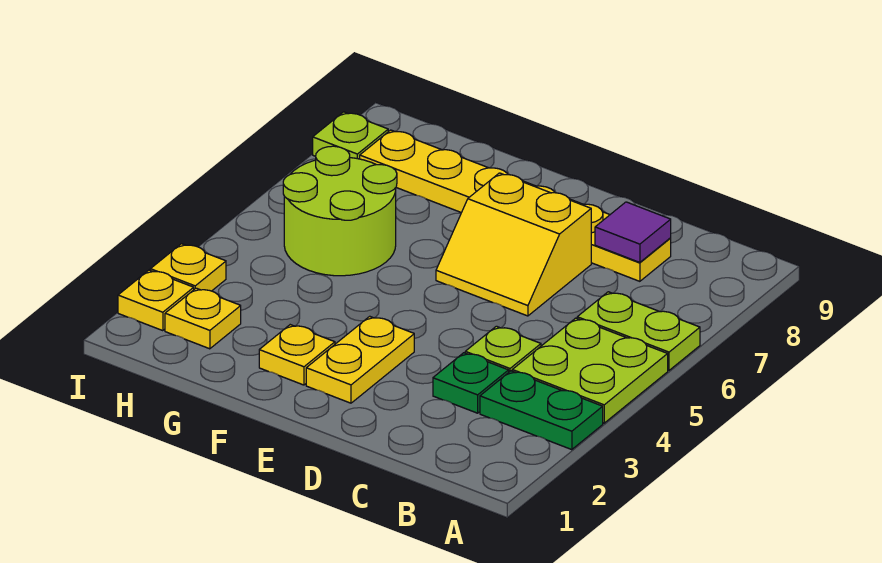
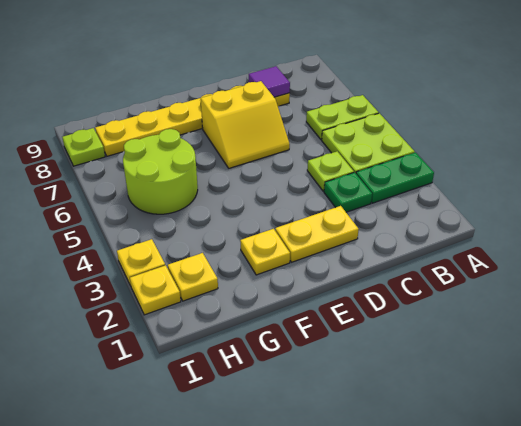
yellow 1x2 plate [306,316,414,403] -> yellow 1x2 plate turned to [275,206,359,262]

